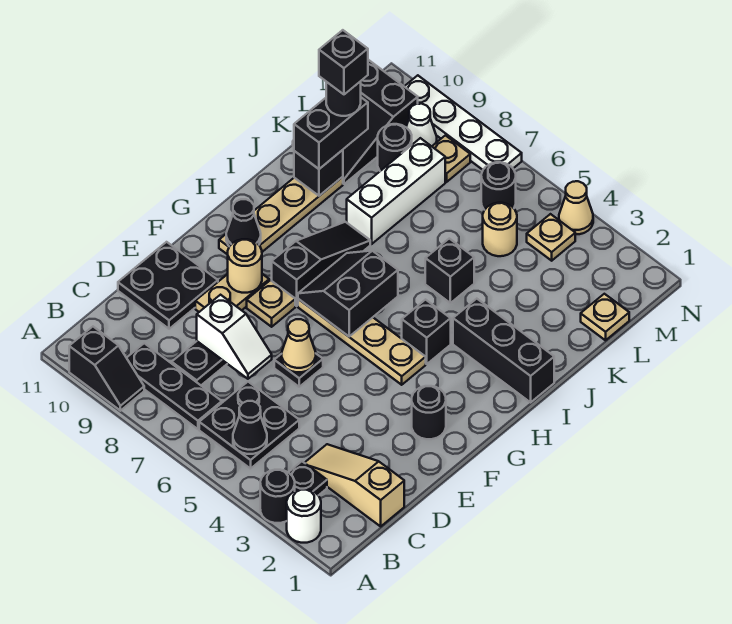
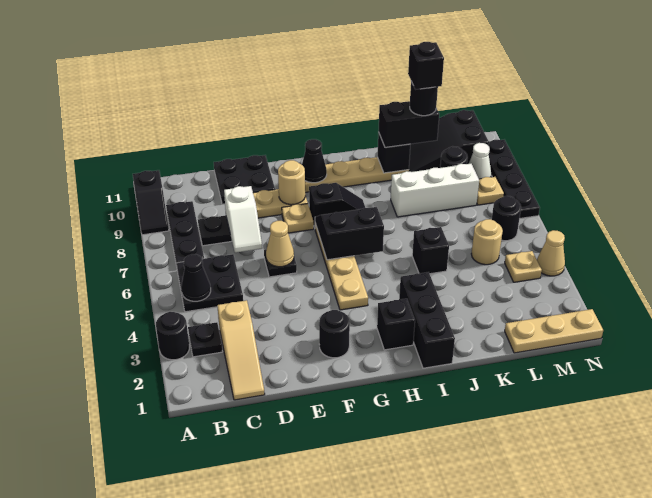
white 1x1 round brick [287,489,321,543] -> none
tan 1x3 slope [305,444,404,526] -> tan 1x3 slope turned to [217,300,265,400]
black 1x3 slope [272,222,370,306] -> black 1x2 slope [309,183,365,228]
black 1x1 brick [402,300,451,364] -> black 1x1 brick moved to [377,299,415,350]
tan 1x1 plate [581,294,629,340] -> tan 1x3 plate [505,309,603,353]
white 1x4 plate [404,75,522,170] -> black 1x4 plate [489,140,540,218]

